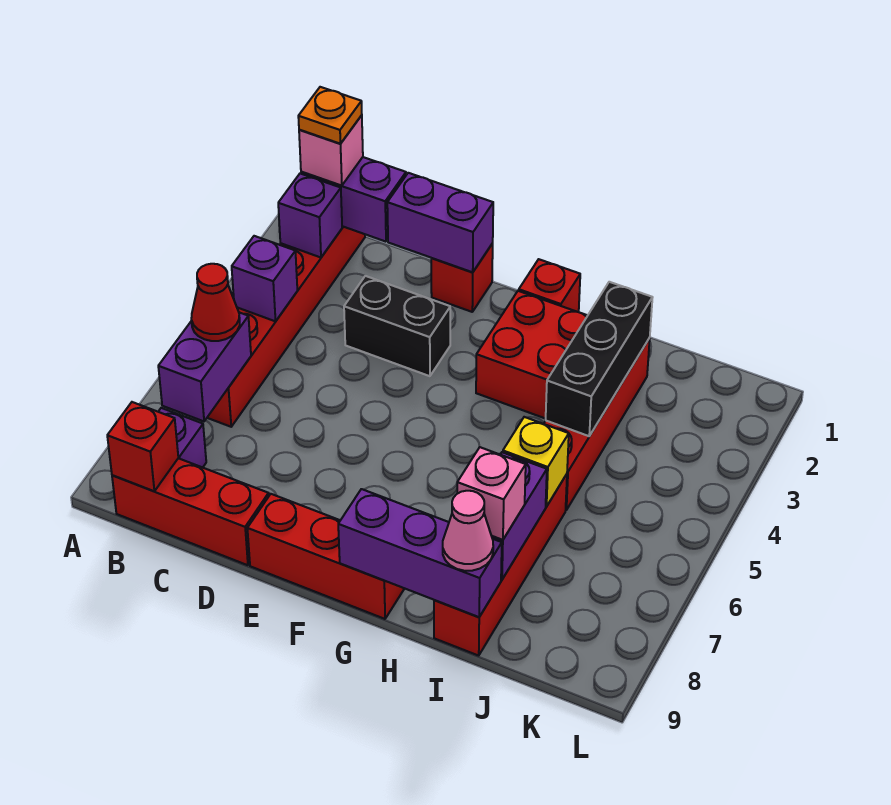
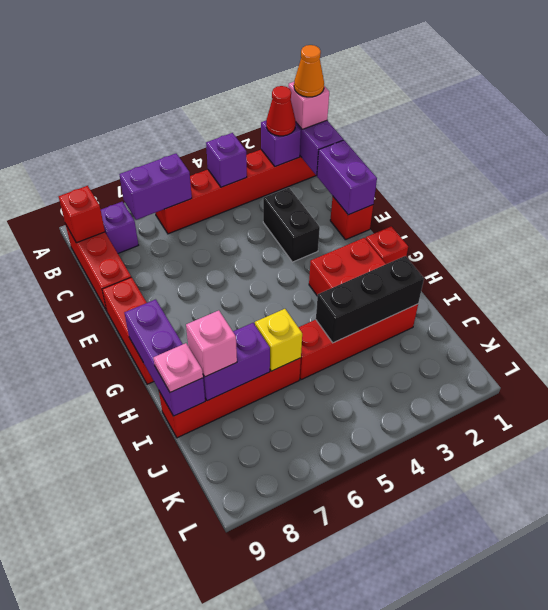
orange 1x1 plate [298,87,362,143] -> orange 1x1 cone [294,45,324,97]
red 1x1 cone [191,264,240,341] -> red 1x1 cone moved to [266,86,296,136]
pink 1x1 cone [443,491,493,571] -> pink 1x1 plate [153,343,203,393]

